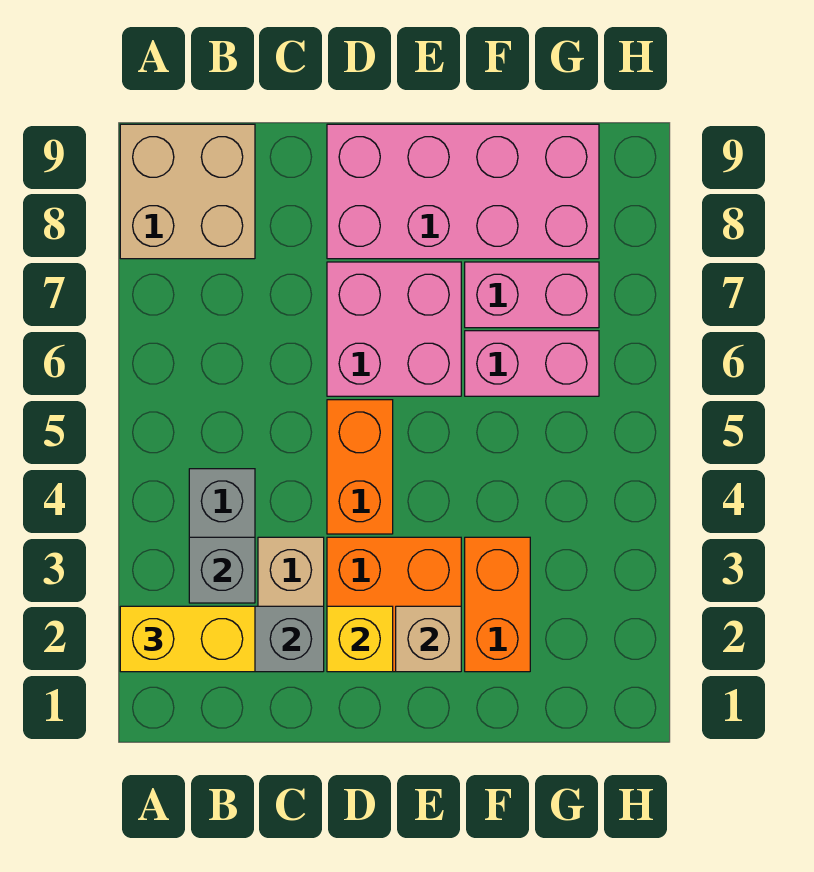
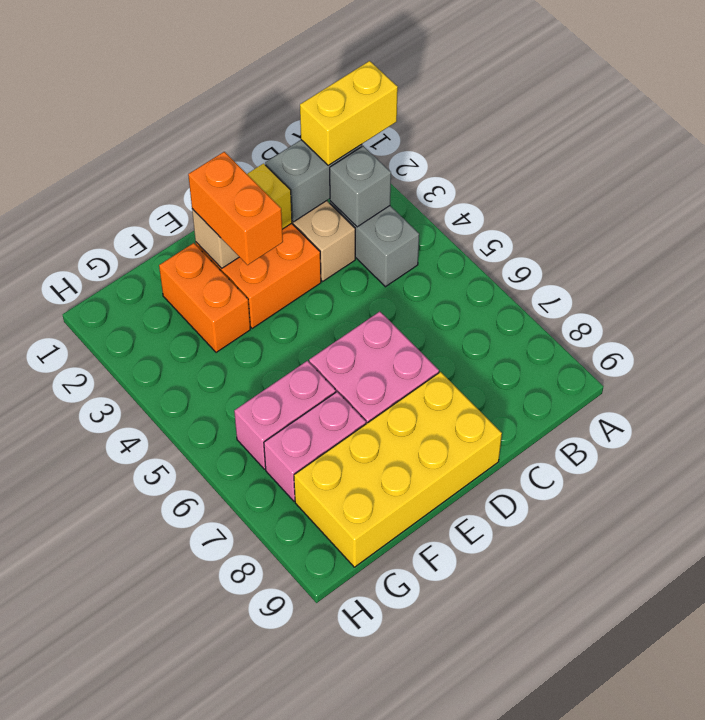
tan 2x2 brick [120,124,255,259] -> none
orange 1x2 brick [327,400,393,534] -> orange 1x2 brick moved to [188,152,283,265]
pink 2x4 brick [327,124,599,259] -> yellow 2x4 brick [294,372,502,567]

